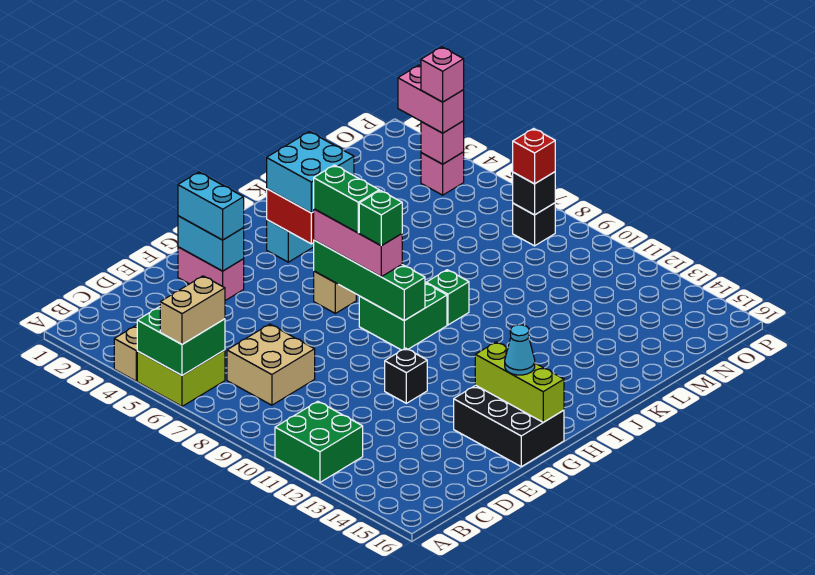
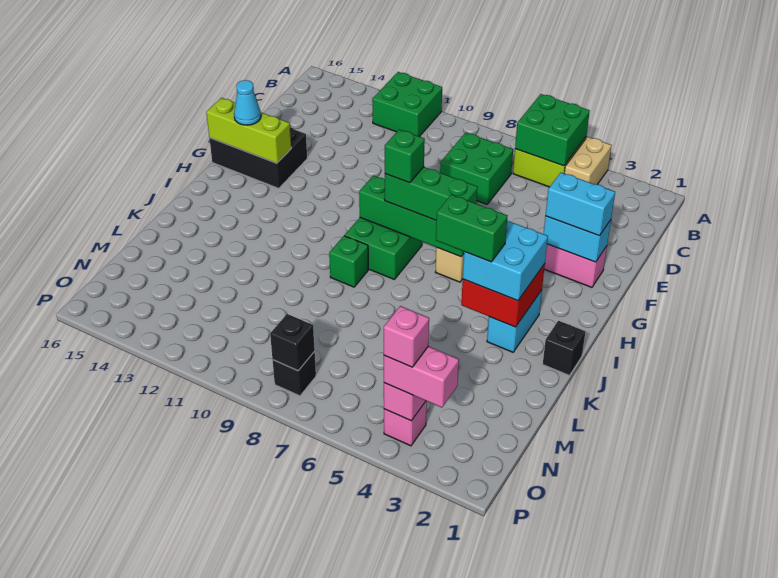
tan 1x2 brick [160,276,225,344] -> none
tan 2x2 brick [227,324,315,405] -> green 2x2 brick [440,133,513,204]
black 1x1 brick [385,348,427,403] -> black 1x1 brick moved to [543,321,585,376]
pink 1x3 brick [314,209,402,277] -> green 1x3 brick [385,167,478,220]
green 1x2 brick [314,165,379,233] -> green 1x2 brick moved to [436,194,507,262]
red 1x1 brick [513,129,555,184] -> none

